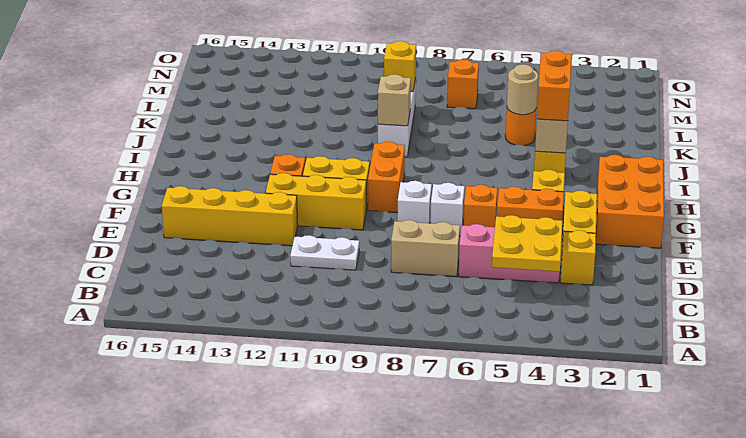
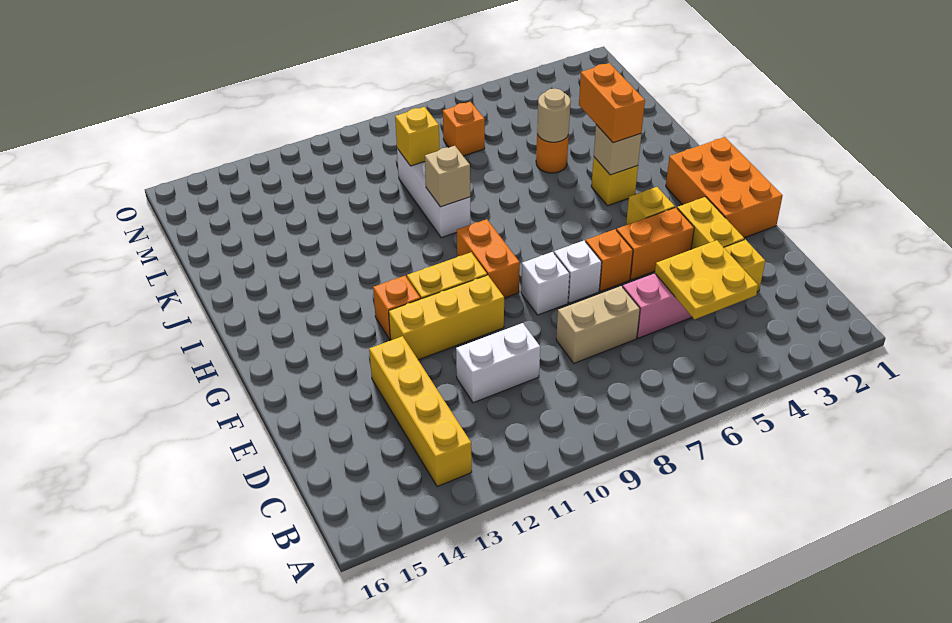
white 1x2 plate [290,235,359,270] -> white 1x2 brick [456,323,540,403]
yellow 1x4 brick [162,186,298,246] -> yellow 1x4 brick turned to [369,336,472,487]

